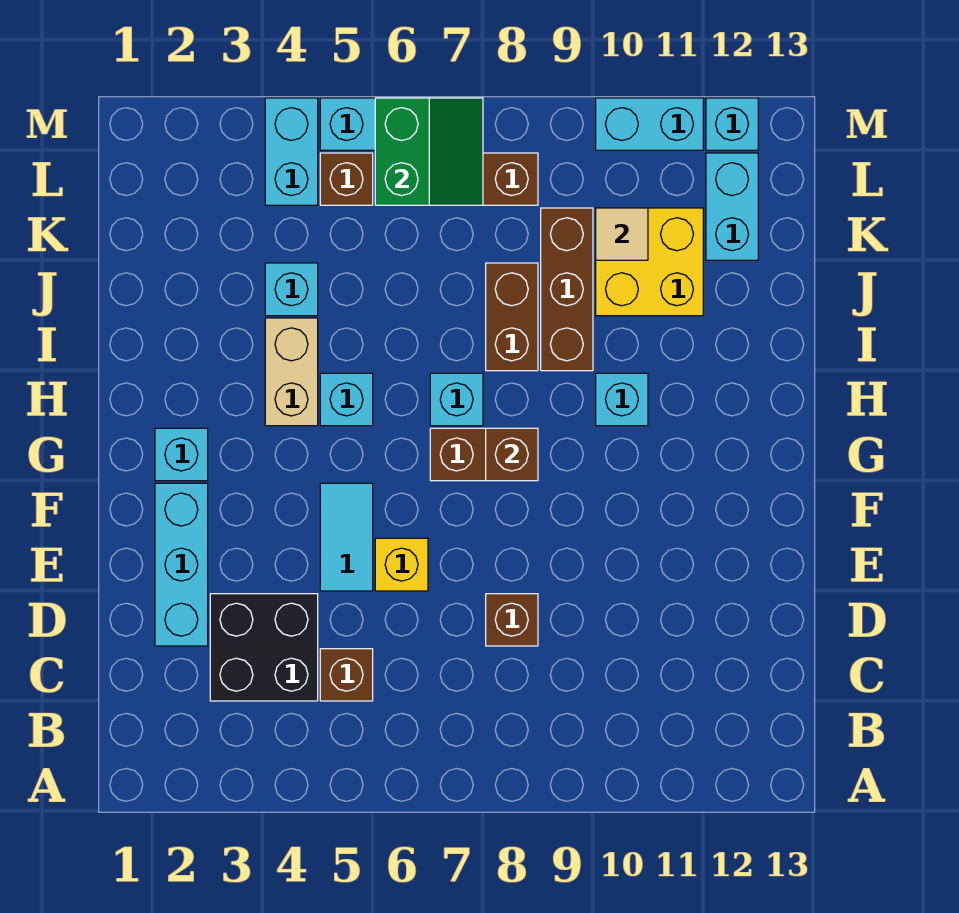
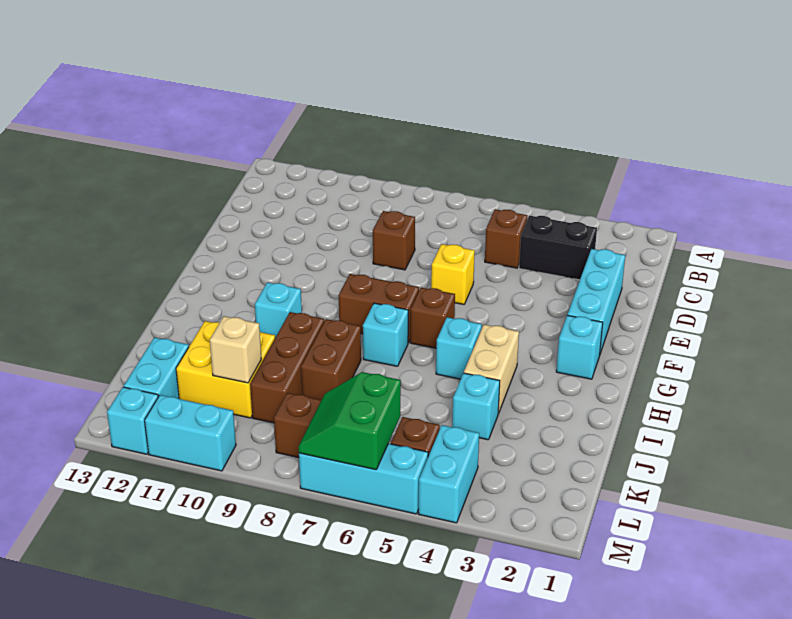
black 2x2 brick [210,594,318,701] -> black 1x2 brick [519,216,597,280]
cyan 1x2 tile [320,483,373,591] -> none
brown 1x1 brick [486,428,538,481] -> brown 1x1 brick moved to [410,288,455,348]
tan 1x1 tile [596,208,648,260] -> tan 1x1 brick [210,316,261,383]

